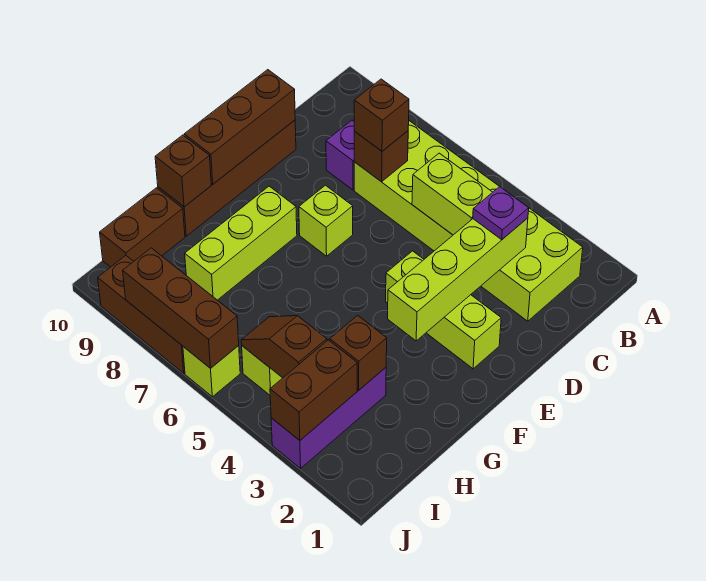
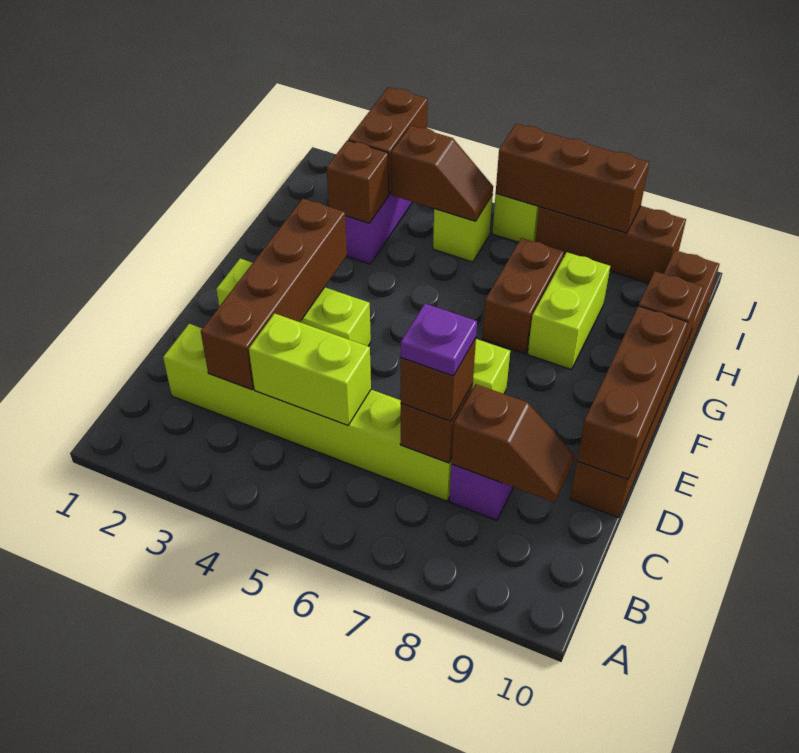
lime 2x6 brick [354,121,583,321] -> lime 1x6 brick [163,324,452,501]
lime 1x4 brick [388,218,528,341] -> brown 1x4 brick [201,198,347,390]
purple 1x1 plate [473,187,529,239] -> purple 1x1 plate moved to [401,304,477,376]
none -> brown 1x2 slope [452,384,575,502]
lime 1x3 brick [185,186,297,300] -> lime 1x2 brick [528,252,610,370]
none -> brown 1x2 brick [482,238,564,354]

